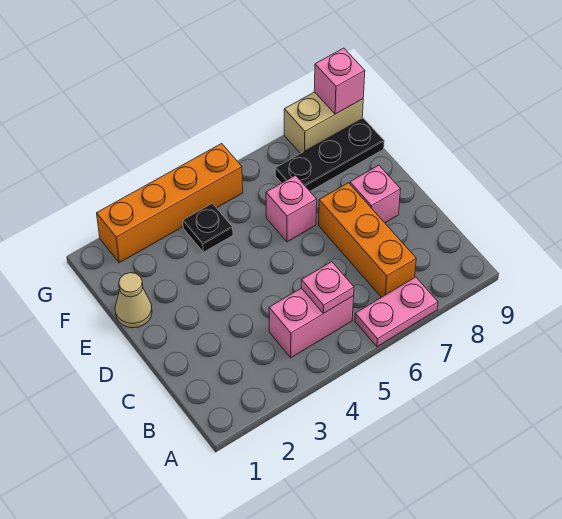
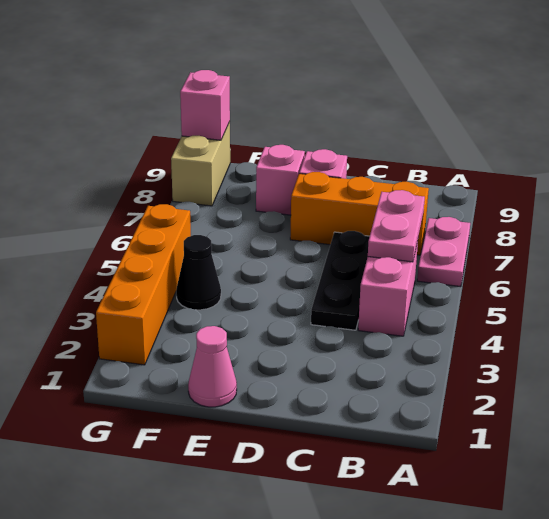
pink 1x1 plate [301,262,354,314] -> pink 1x2 plate [368,190,425,262]
tan 1x1 cone [115,273,152,328] -> pink 1x1 cone [188,326,237,407]
pink 1x1 brick [266,175,317,242] -> pink 1x1 brick moved to [256,145,305,215]
black 1x1 plate [183,203,233,252] -> black 1x1 cone [176,235,221,310]
black 1x3 plate [275,118,384,191] -> black 1x3 plate moved to [311,231,370,330]

